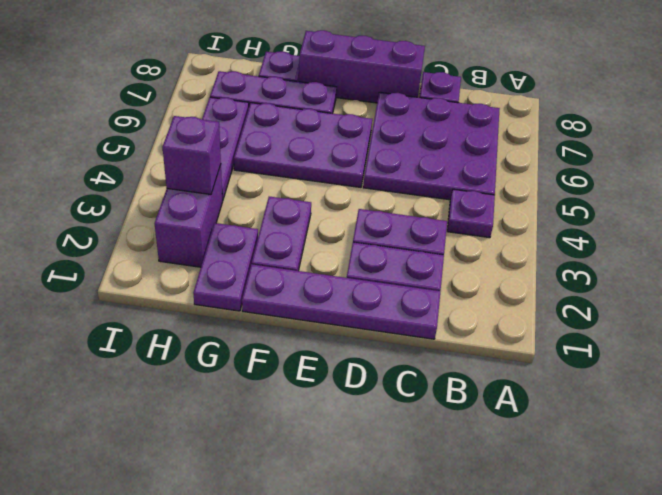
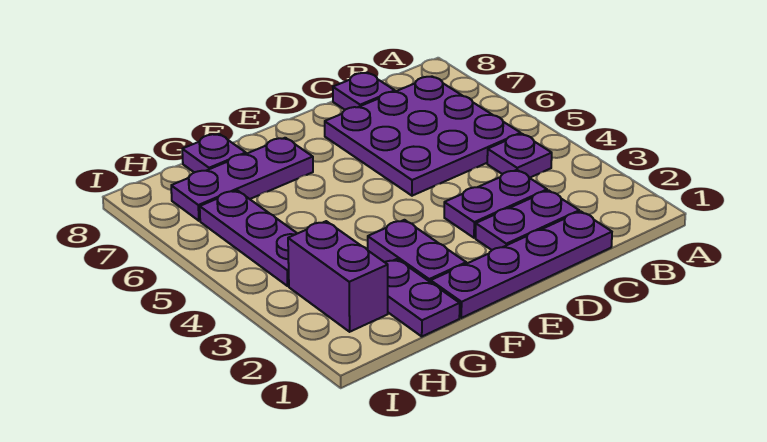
purple 1x3 brick [299,30,425,103] -> none
purple 2x3 plate [234,103,372,187] -> none
purple 1x1 brick [163,116,221,194] -> none

